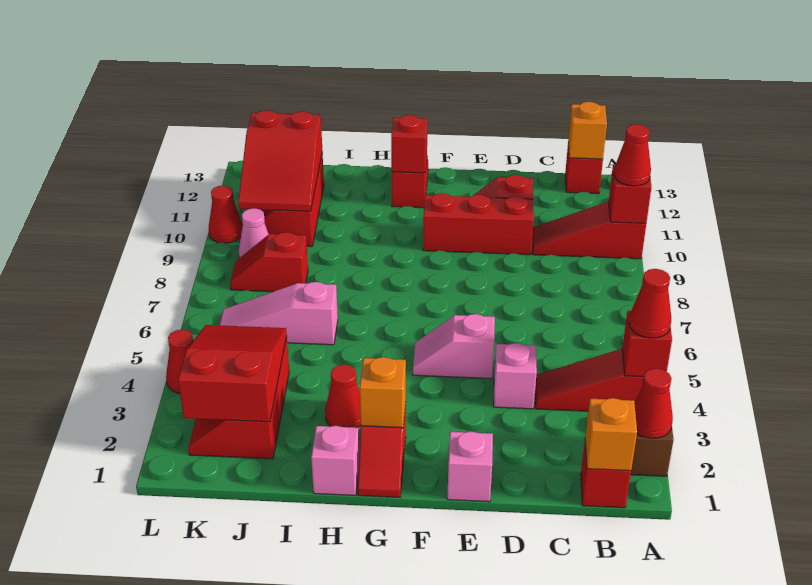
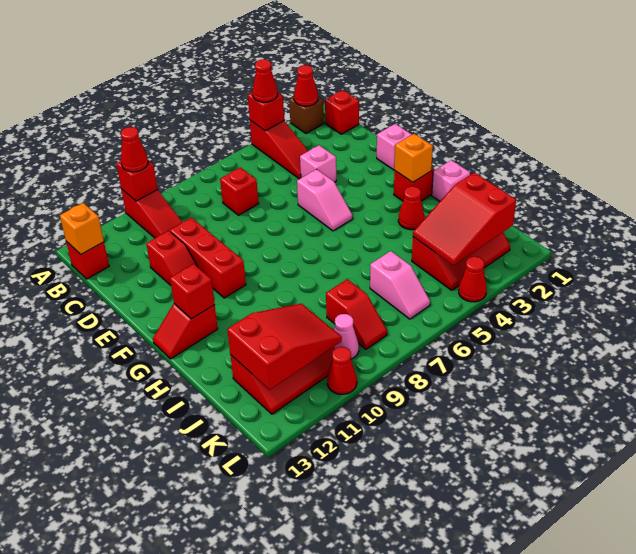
orange 1x1 brick [585,398,637,471] -> none
none -> red 1x1 brick [220,167,259,215]
pink 1x3 slope [220,282,338,345] -> pink 1x2 slope [370,251,430,319]

